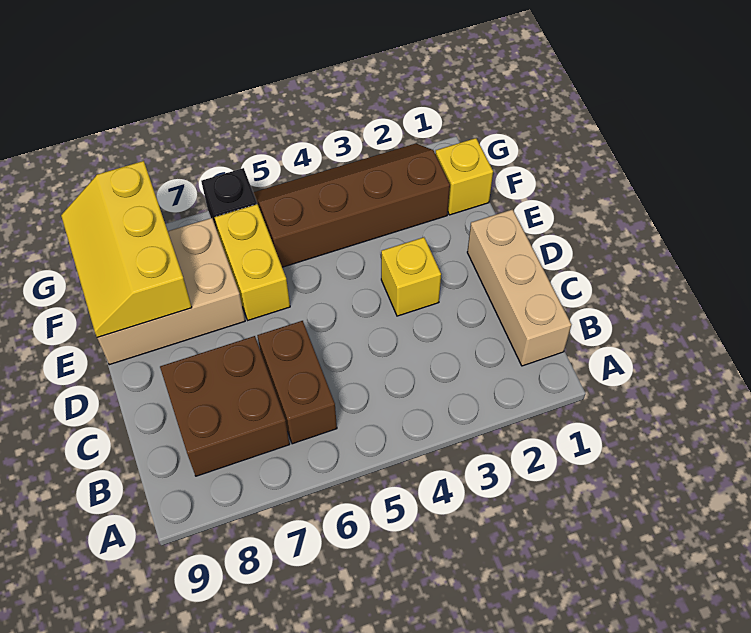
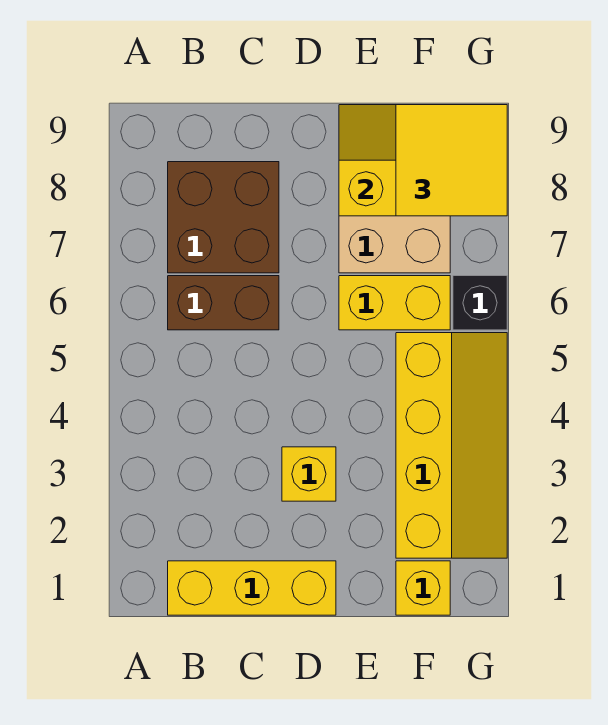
tan 1x3 brick [467,209,571,366] -> yellow 1x3 brick [168,561,336,615]
brown 2x4 slope [253,144,450,267] -> yellow 2x4 slope [396,333,507,558]
none -> yellow 2x2 tile [396,105,507,216]

